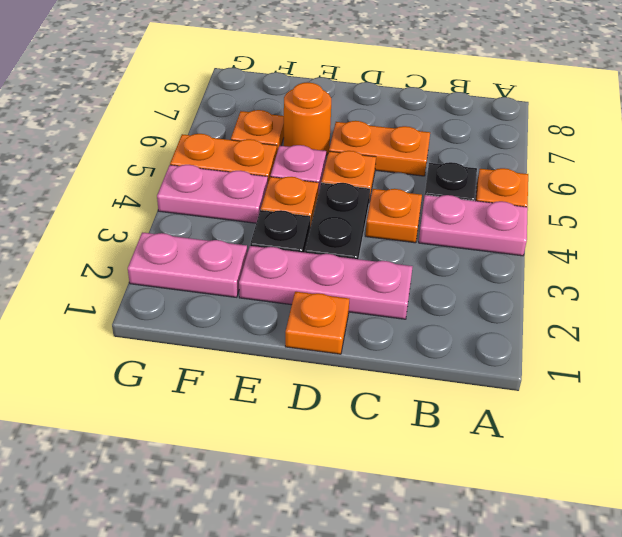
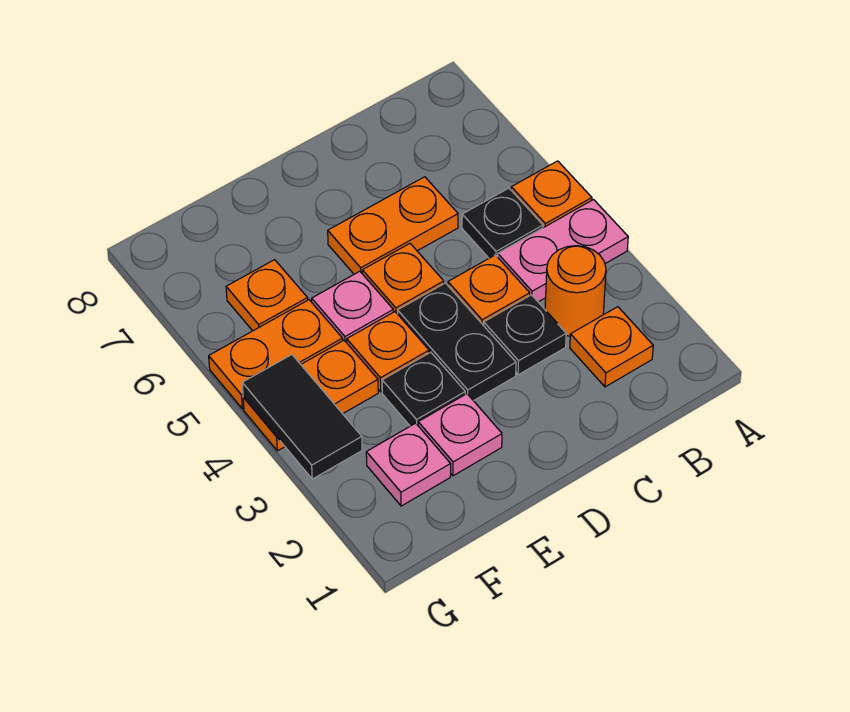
pink 1x3 plate [239,246,413,319] -> pink 1x1 plate [418,394,502,476]
none -> black 1x1 plate [484,295,566,375]
orange 1x1 plate [285,292,349,354] -> orange 1x1 plate moved to [570,307,653,387]
orange 1x1 round brick [284,82,331,155] -> orange 1x1 round brick moved to [545,246,606,336]
pink 1x2 plate [128,232,247,297] -> pink 1x1 plate [366,423,451,506]
pink 1x2 plate [157,165,268,223] -> orange 1x2 plate [243,340,378,451]
none -> black 1x2 tile [242,355,362,479]

